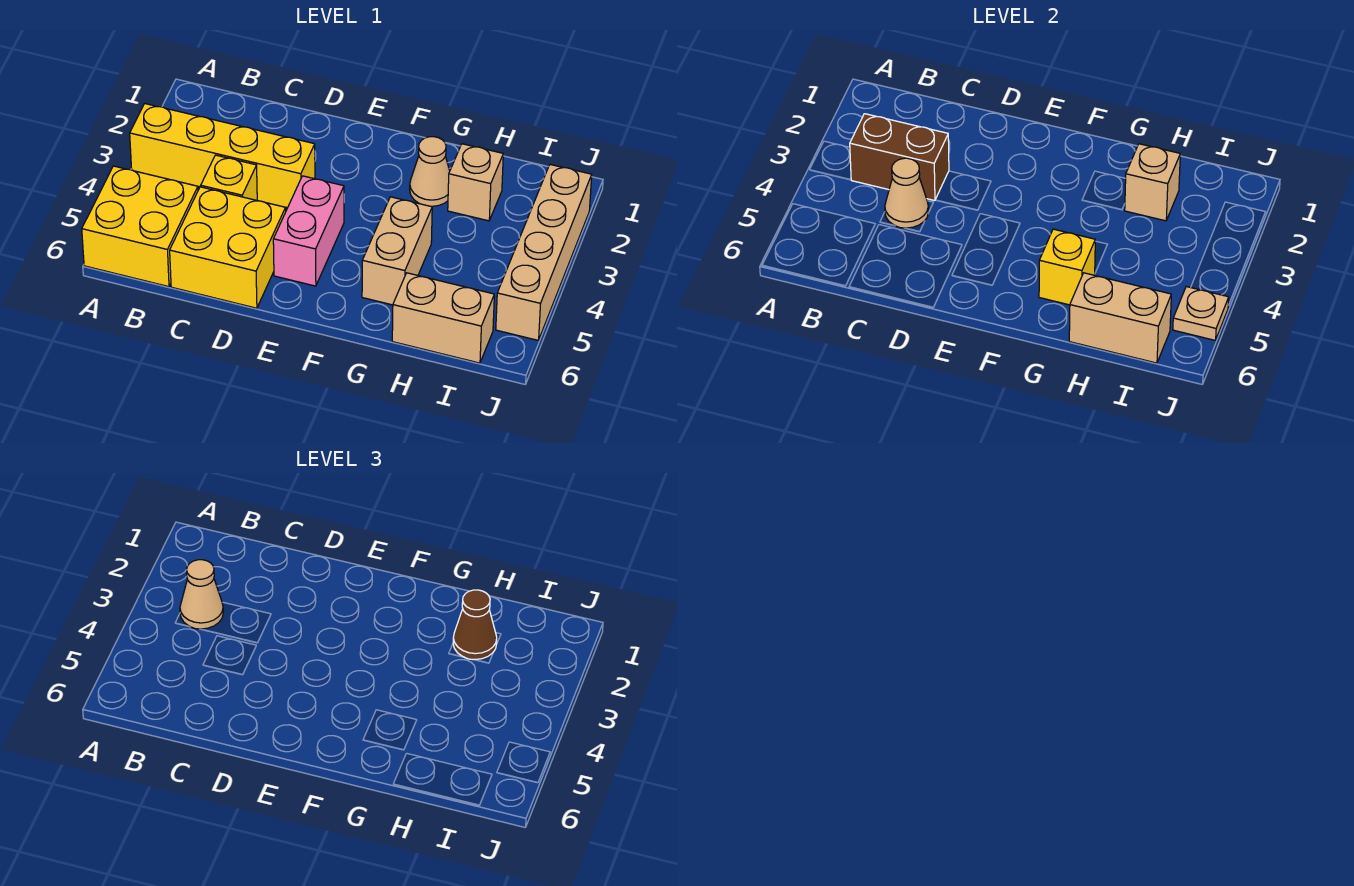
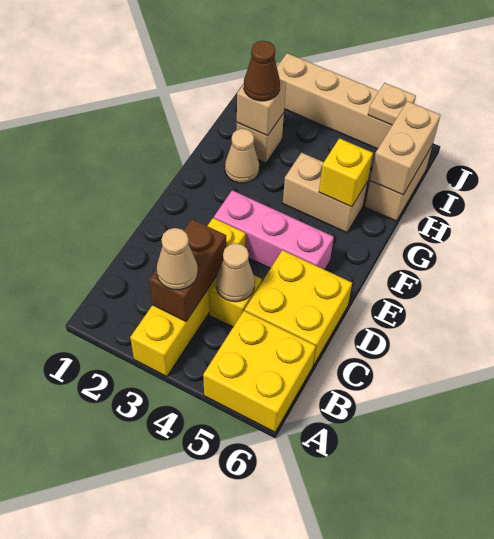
pink 1x2 brick [273,176,344,286] -> pink 1x3 brick [214,190,334,270]

